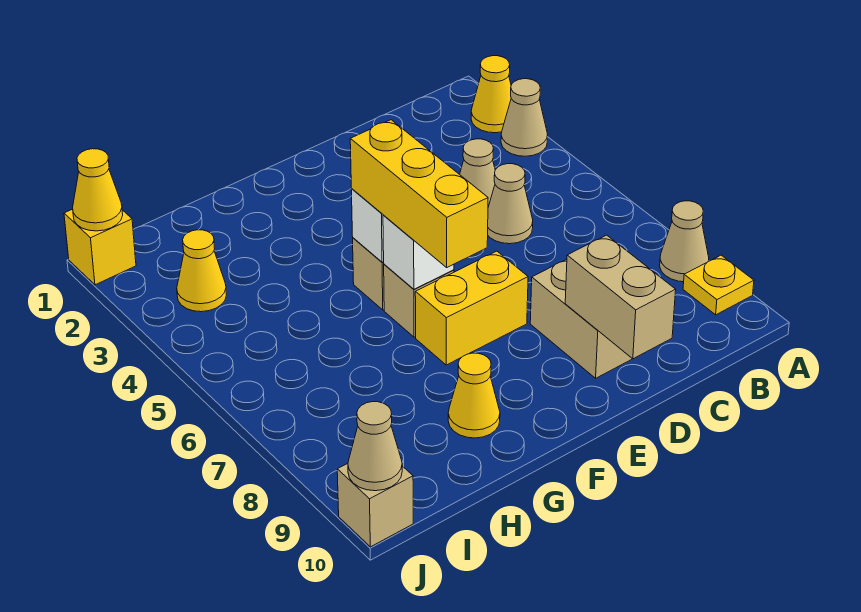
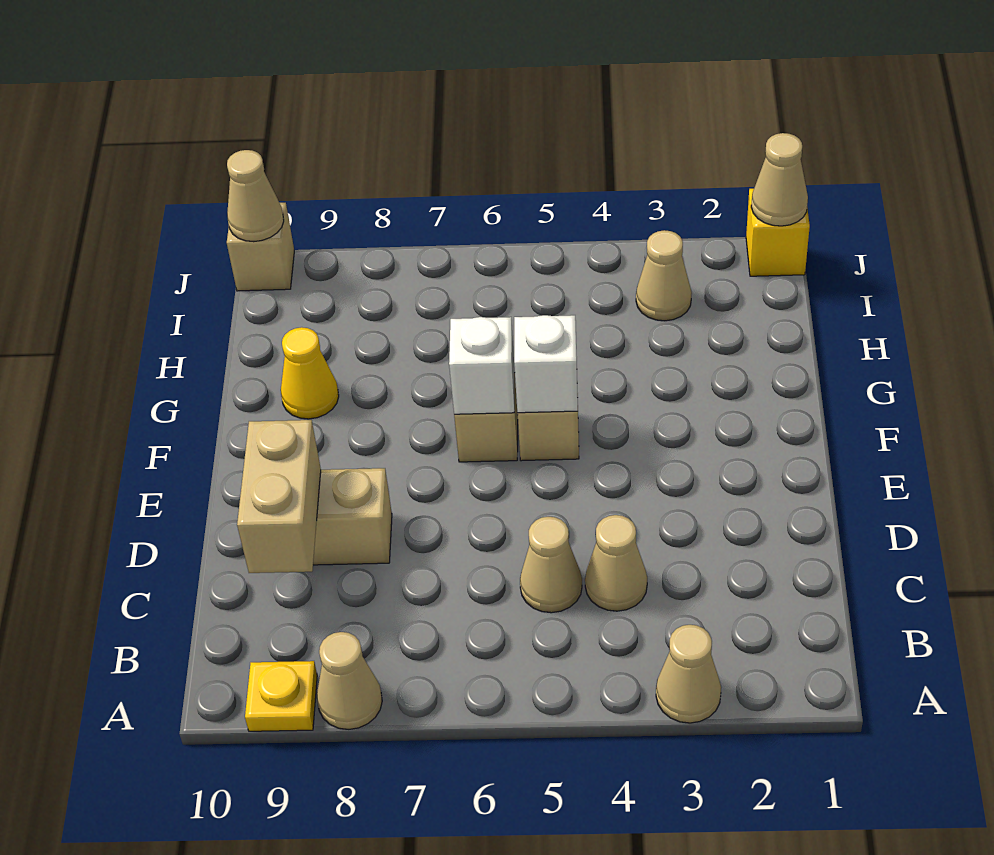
yellow 1x1 cone [471,56,511,133] -> none
tan 1x2 brick [565,235,676,359] -> tan 1x2 brick turned to [237,420,321,573]
yellow 1x2 brick [415,251,528,365] -> none
yellow 1x3 brick [350,120,488,267] -> none
yellow 1x1 cone [177,230,226,312] -> tan 1x1 cone [636,230,692,321]
yellow 1x1 cone [73,149,123,231] -> tan 1x1 cone [751,133,808,226]

